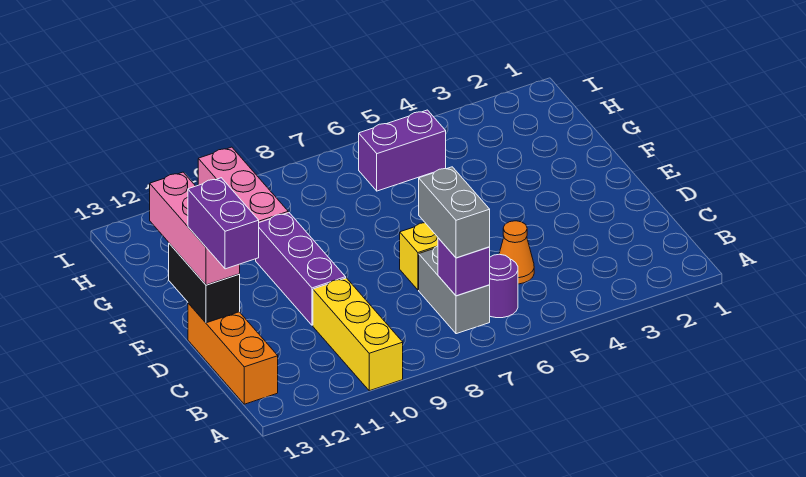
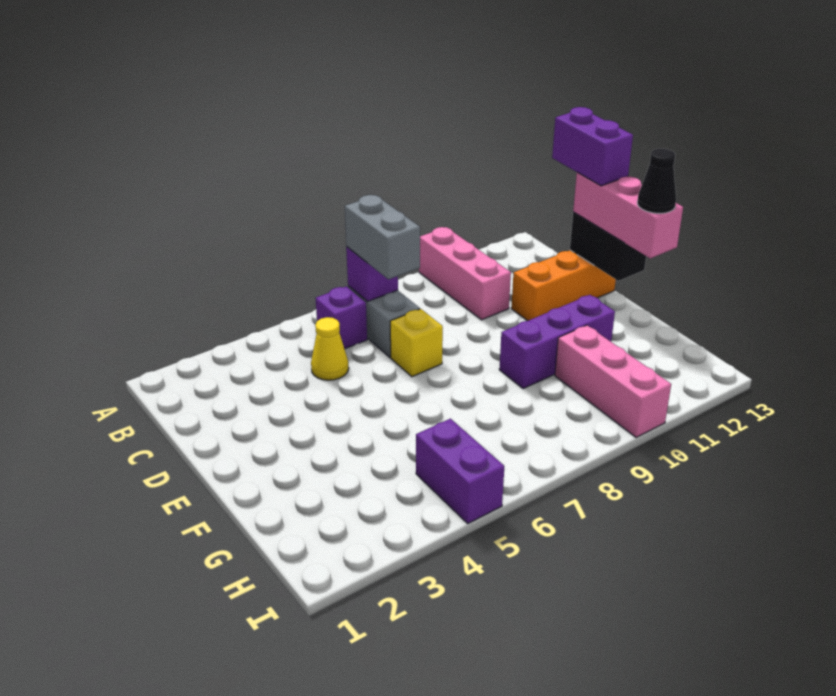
yellow 1x3 brick [313,278,403,391] -> pink 1x3 brick [419,227,511,320]
purple 1x1 round brick [490,254,518,318] -> purple 1x1 brick [316,286,367,349]
orange 1x3 brick [188,303,278,404] -> orange 1x3 brick turned to [511,250,616,321]
orange 1x1 cone [499,221,534,284] -> yellow 1x1 cone [311,317,349,380]
purple 1x3 brick [256,213,346,325] -> purple 1x3 brick turned to [499,295,615,389]
none -> black 1x1 cone [637,148,676,213]
purple 1x2 brick [359,110,446,191] -> purple 1x2 brick turned to [416,419,504,523]

